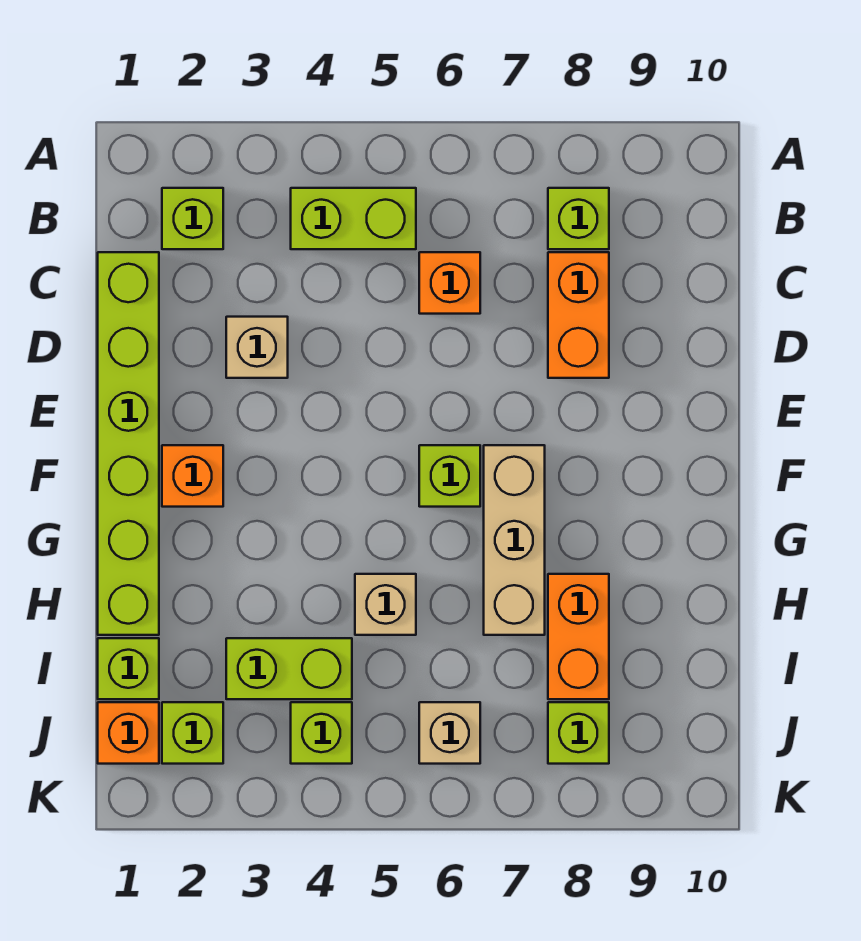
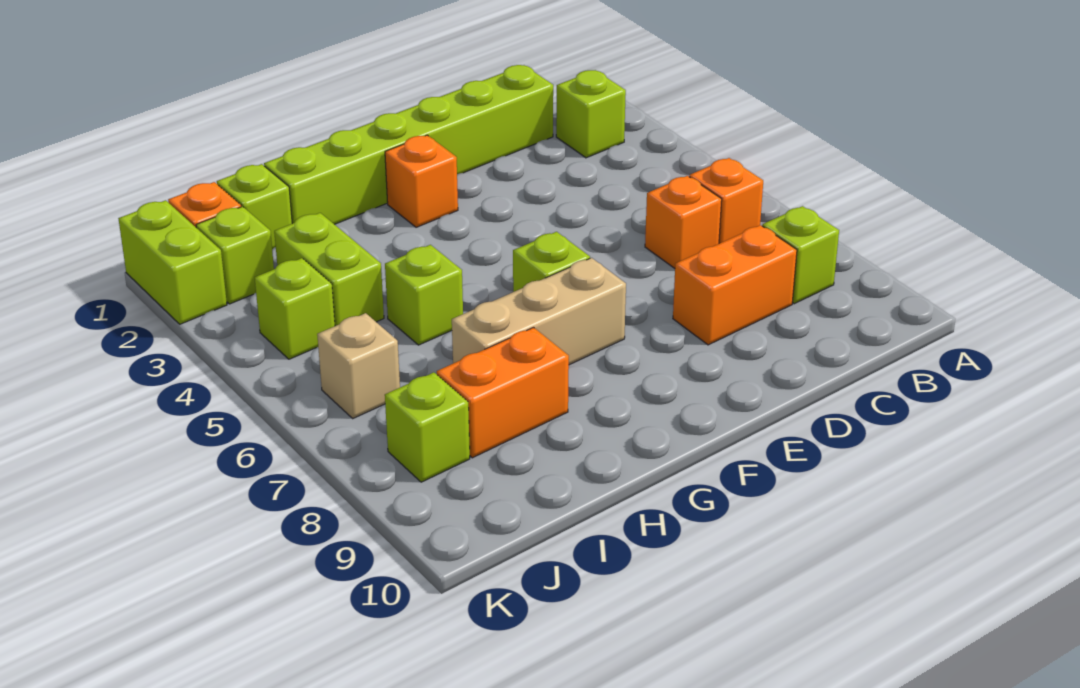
lime 1x2 brick [291,188,416,249] -> lime 1x2 brick moved to [118,200,227,324]
none -> orange 1x1 brick [689,158,763,244]
tan 1x1 brick [226,317,288,378] -> none
tan 1x1 brick [355,574,416,635] -> lime 1x1 brick [385,245,463,345]

